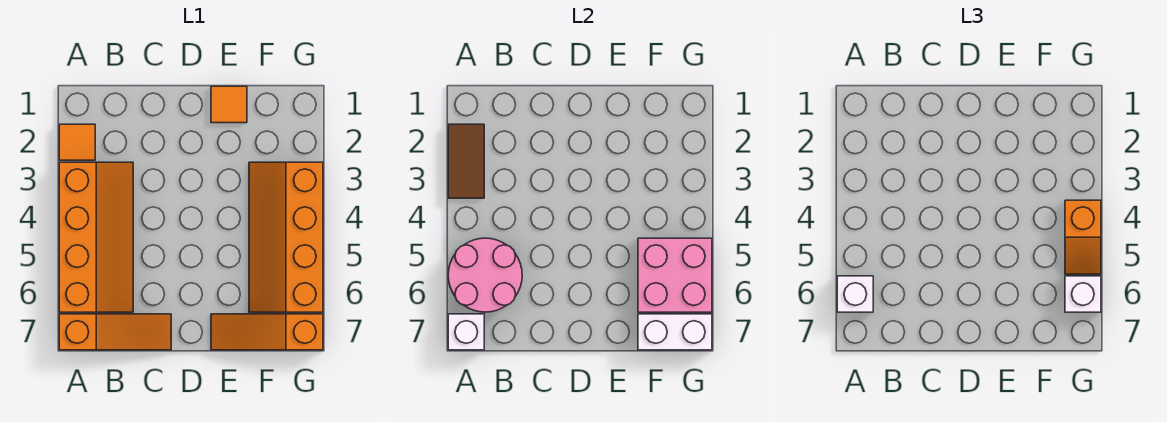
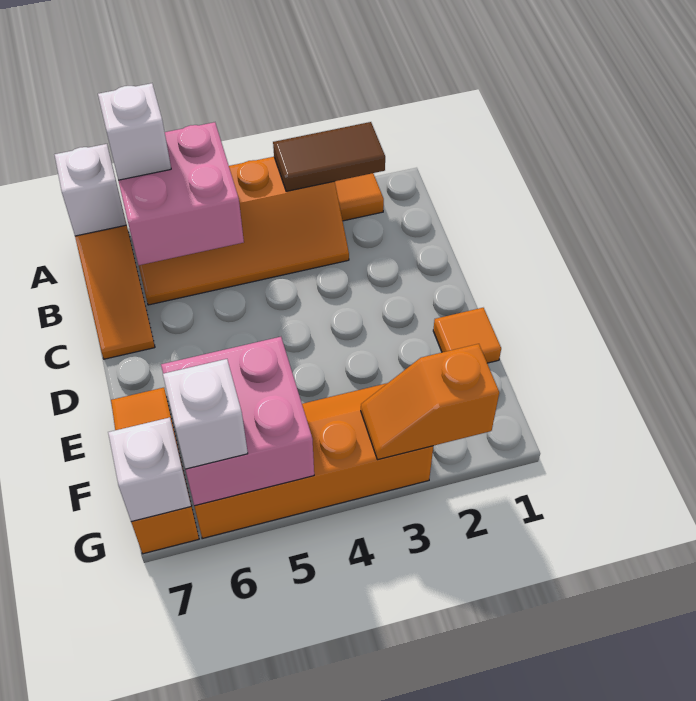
pink 2x2 round brick [448,238,522,312] -> pink 2x2 brick [118,122,244,265]
white 1x2 brick [638,314,712,350] -> white 1x1 brick [108,417,191,522]
orange 1x2 slope [1065,200,1101,274] -> orange 1x2 slope moved to [361,344,499,460]

